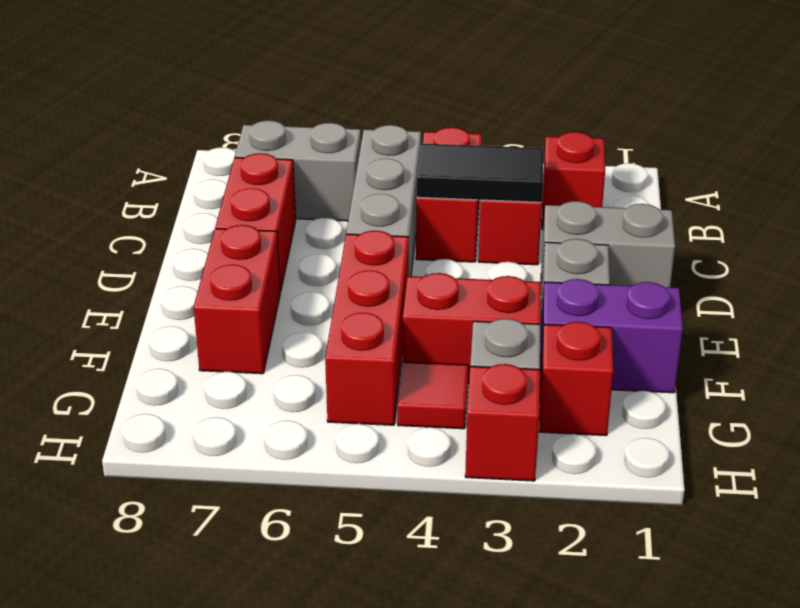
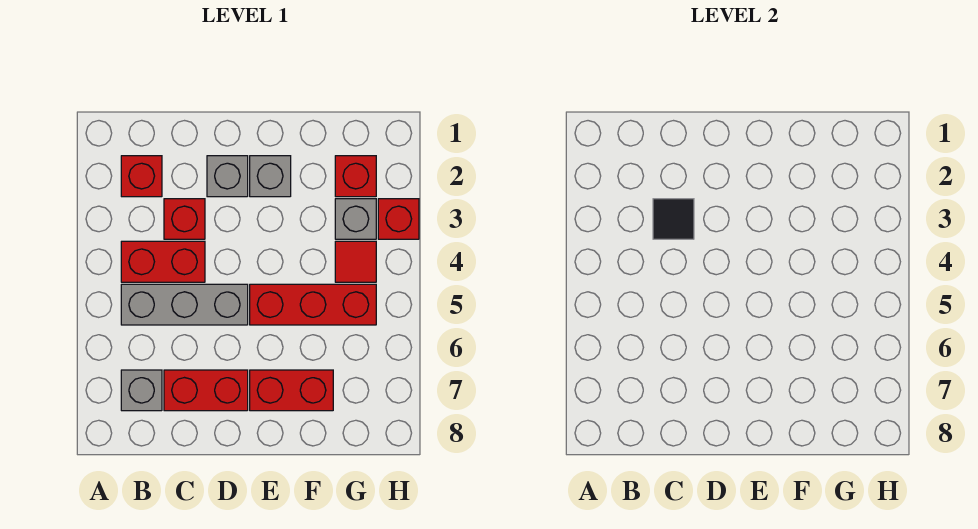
grey 1x2 brick [235,120,361,221] -> grey 1x1 brick [121,370,162,411]
black 1x2 tile [416,144,544,202] -> black 1x1 tile [653,199,694,239]
grey 1x2 brick [541,201,675,293] -> grey 1x1 brick [207,156,248,197]
purple 1x2 brick [540,279,683,393] -> none
red 1x2 brick [403,273,541,383] -> none

